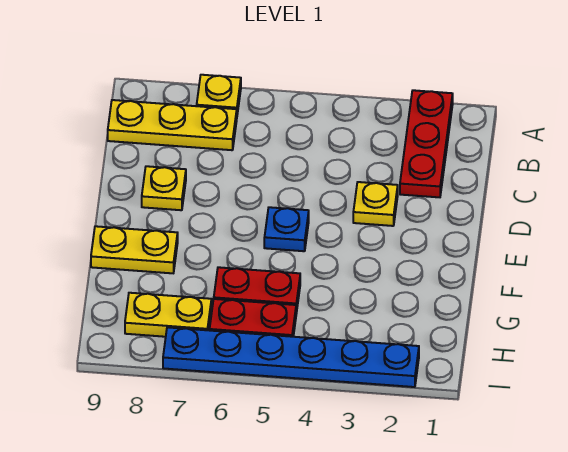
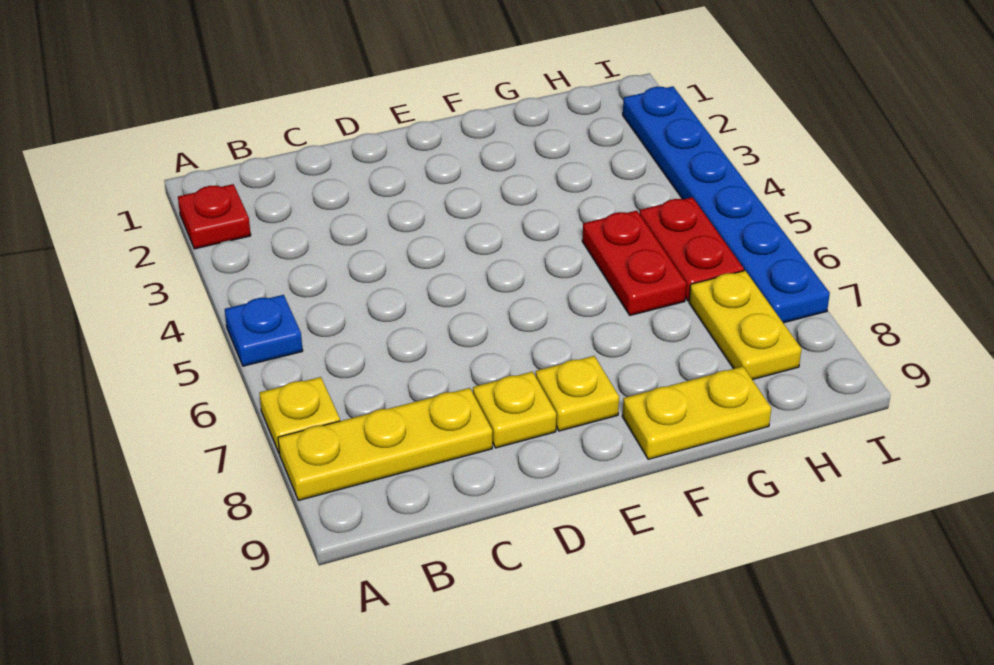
red 1x3 plate [400,90,453,197] -> red 1x1 plate [178,184,251,249]
yellow 1x3 plate [108,100,237,150] -> yellow 1x3 plate turned to [278,388,492,500]
yellow 1x1 plate [353,182,398,226] -> yellow 1x1 plate moved to [536,356,619,431]
blue 1x1 plate [264,207,309,251] -> blue 1x1 plate moved to [225,295,303,366]
yellow 1x2 plate [91,226,178,273] -> yellow 1x2 plate turned to [622,366,771,459]

